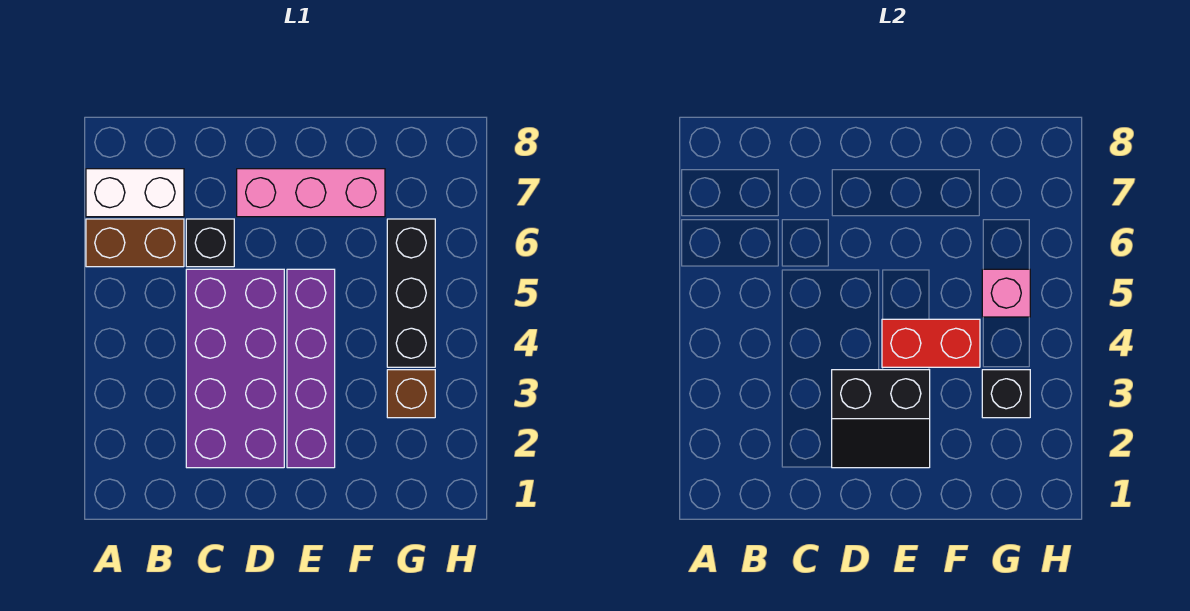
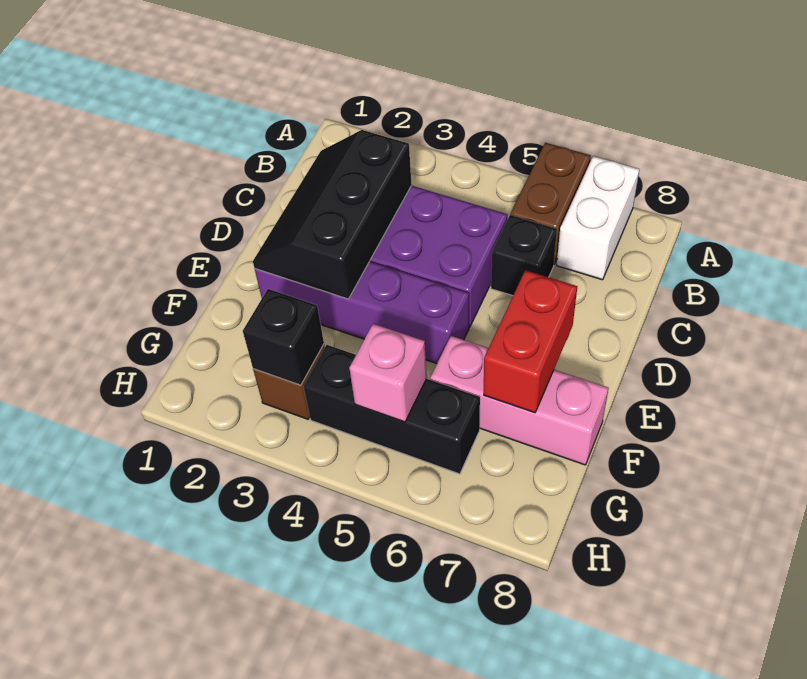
black 2x2 slope [832,370,930,468] -> black 2x3 slope [253,130,412,299]
pink 1x3 brick [237,169,385,217] -> pink 1x3 brick turned to [430,336,608,465]
red 1x2 brick [882,319,980,367] -> red 1x2 brick moved to [484,270,577,413]

